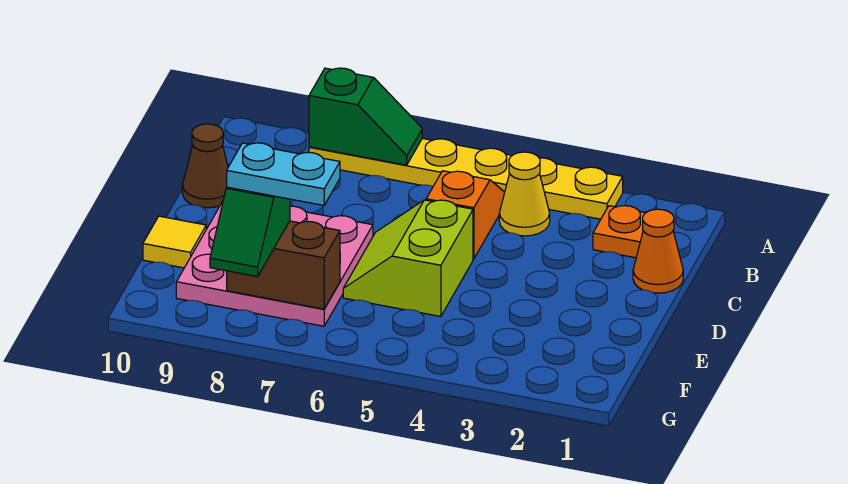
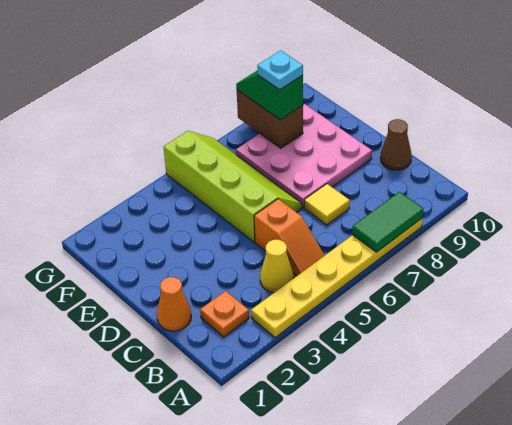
green 1x2 slope [309,68,422,165] -> green 1x2 tile [353,192,423,252]
lime 2x2 slope [343,200,473,317] -> lime 2x4 slope [163,131,302,242]
yellow 1x1 tile [143,216,206,268] -> yellow 1x1 tile moved to [304,184,350,225]
brown 1x2 brick [227,221,340,309] -> brown 1x2 brick turned to [237,90,303,148]
cyan 1x2 plate [227,143,340,206] -> cyan 1x1 plate [257,50,303,90]

